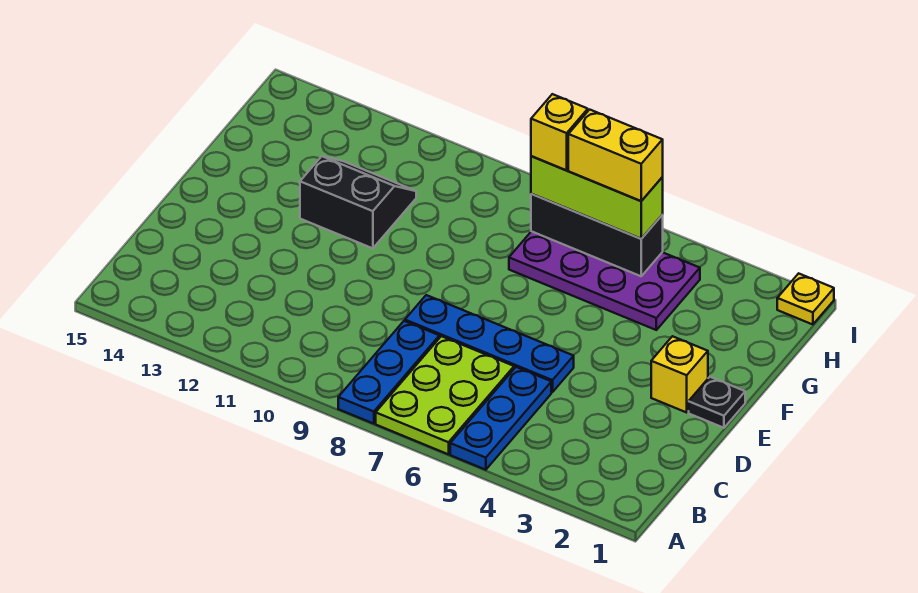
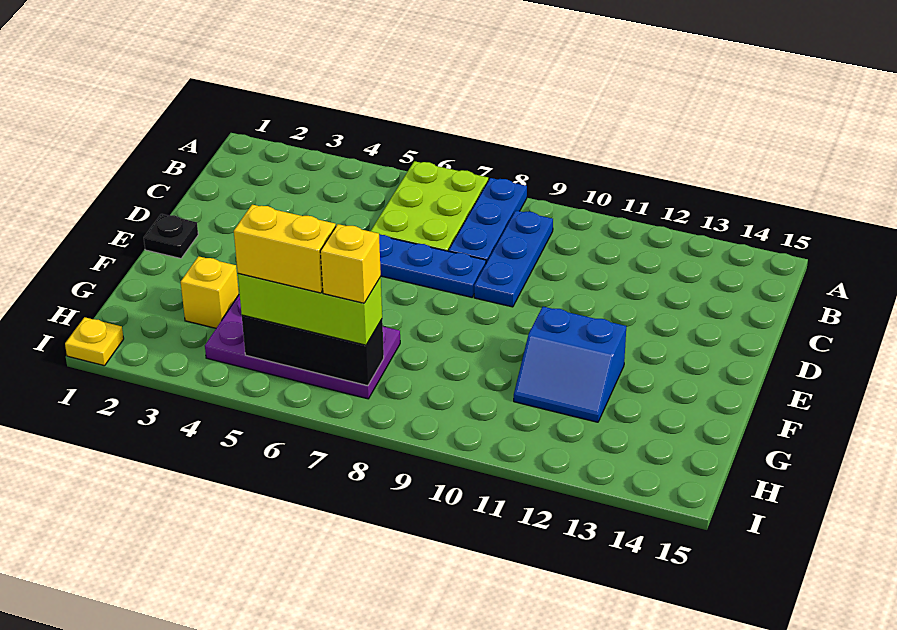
blue 1x3 plate [450,367,551,470] -> blue 1x3 plate moved to [474,211,553,307]
yellow 1x1 brick [651,336,708,412] -> yellow 1x1 brick moved to [181,256,239,328]
black 2x2 slope [300,156,416,248] -> blue 2x2 slope [514,307,626,422]

